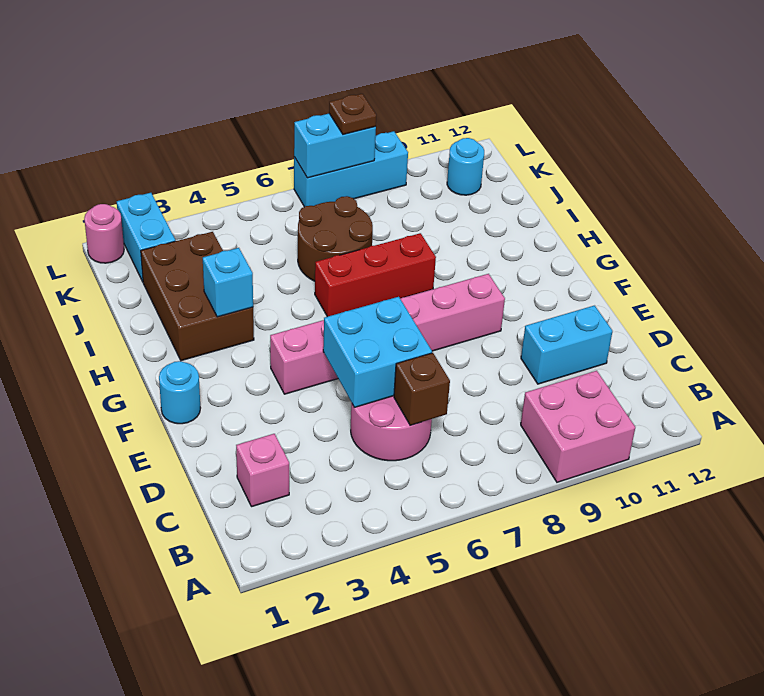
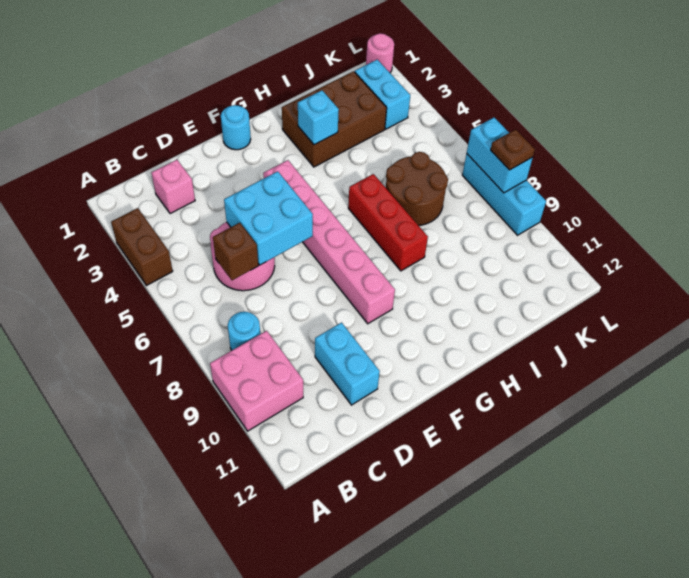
none -> brown 1x2 brick [111,208,173,286]
cyan 1x2 brick [117,193,175,282] -> cyan 1x2 brick turned to [355,60,410,129]
cyan 1x1 round brick [447,138,484,195] -> cyan 1x1 round brick moved to [228,312,260,351]

